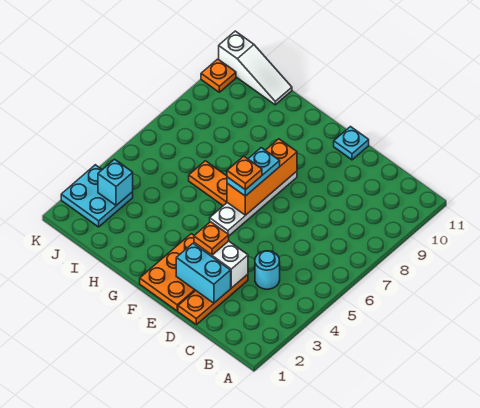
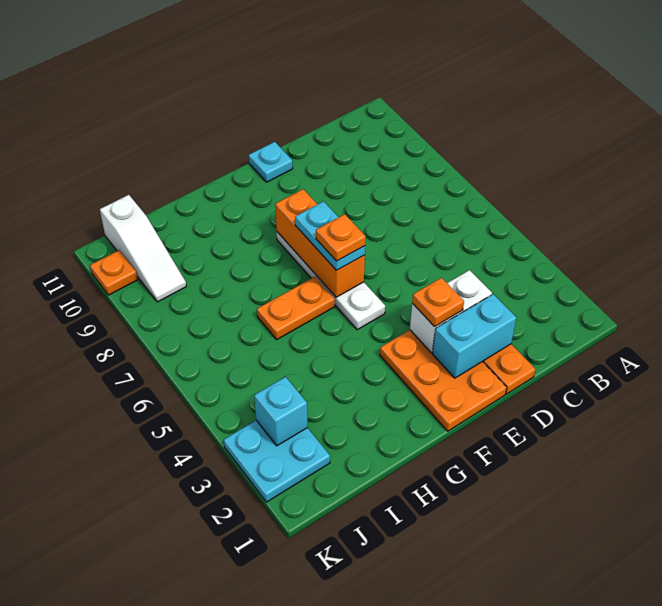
cyan 1x1 round brick [255,251,280,289] -> none
white 1x3 slope [219,31,292,105] -> white 1x3 slope turned to [100,195,186,302]

